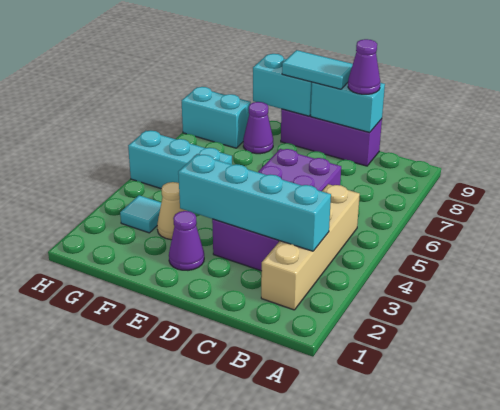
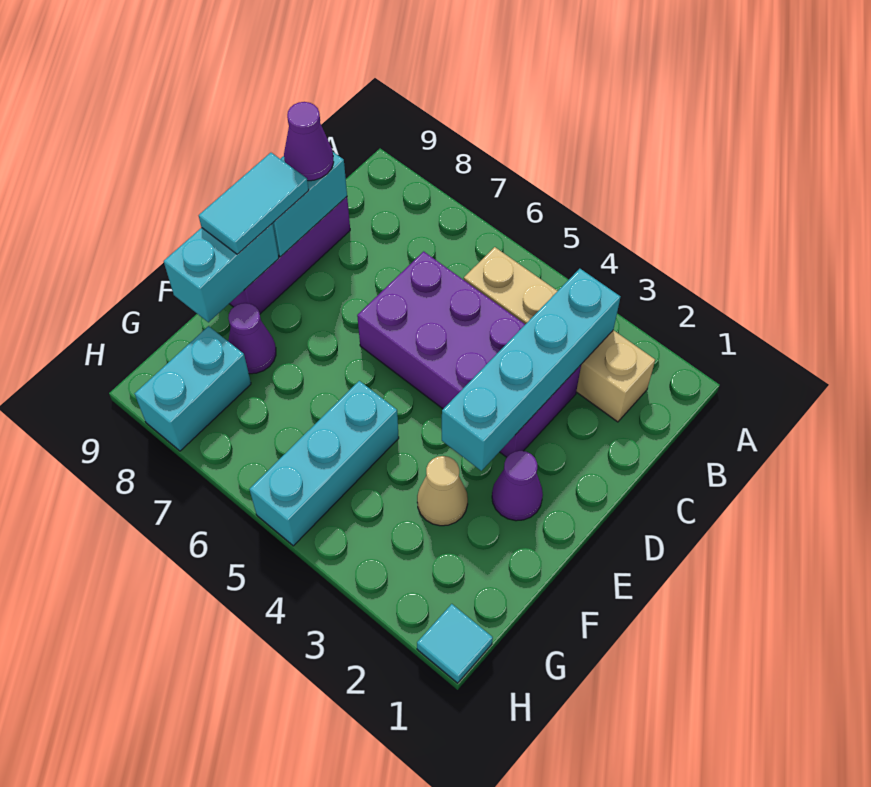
cyan 1x1 tile [120,195,161,233] -> cyan 1x1 tile moved to [417,604,493,683]

